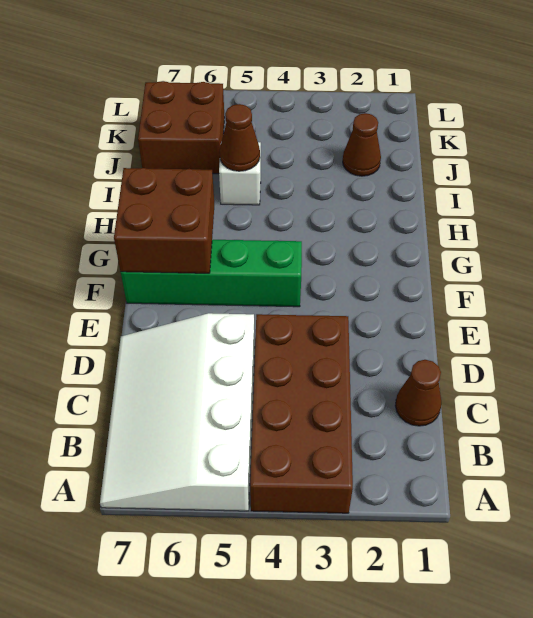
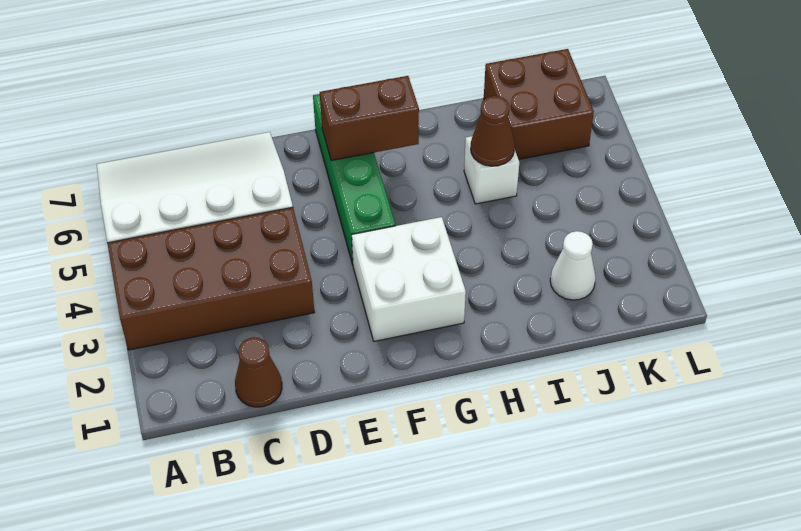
none -> white 2x2 brick [352,217,466,341]
brown 2x2 brick [114,168,214,273] -> brown 1x2 brick [320,76,419,161]
brown 1x1 cone [343,113,381,176] -> white 1x1 cone [550,231,596,300]

